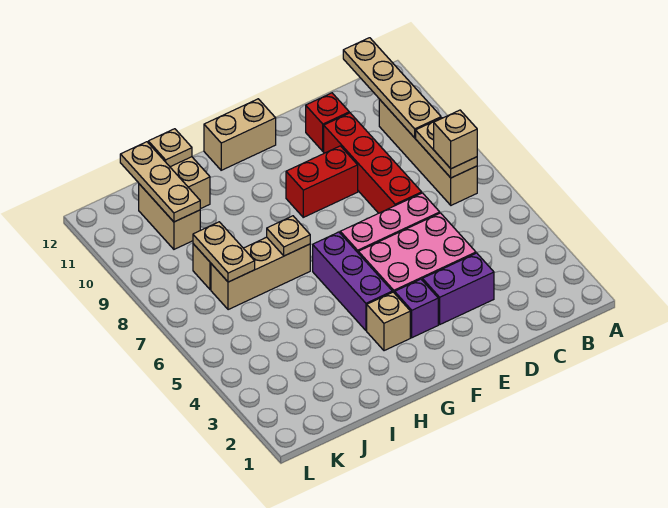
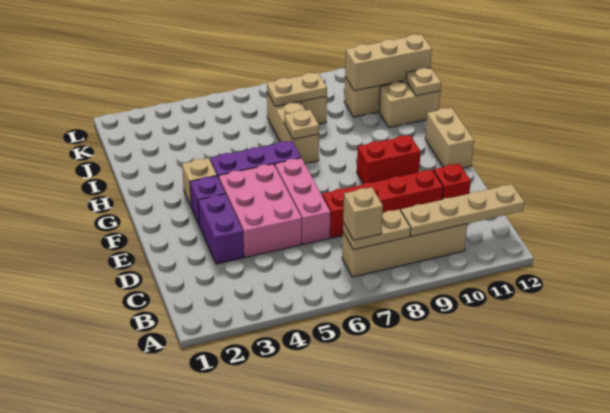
red 1x2 brick [286,146,358,217] -> red 1x2 brick turned to [357,135,421,184]
tan 1x3 plate [120,142,200,222] -> tan 1x3 brick [345,34,432,91]

